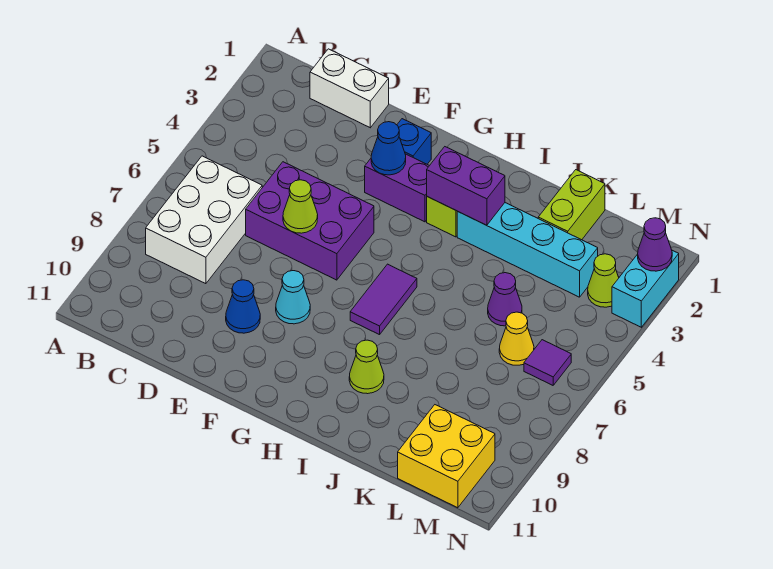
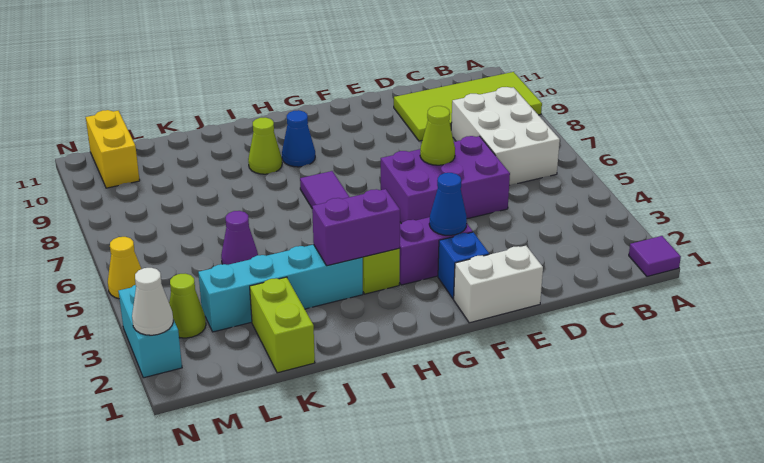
none -> lime 2x4 tile [394,72,542,141]
white 1x2 brick [310,49,389,128] -> white 1x2 brick moved to [454,246,543,323]
blue 1x1 cone [226,280,260,333] -> blue 1x1 cone moved to [282,110,315,167]
cyan 1x1 cone [276,271,310,324] -> none
yellow 1x1 cone [499,312,534,365] -> yellow 1x1 cone moved to [108,237,141,299]
yellow 2x2 brick [398,405,495,508] -> yellow 1x2 brick [86,110,140,188]
purple 1x1 tile [524,340,571,385] -> purple 1x1 tile moved to [629,236,681,276]
purple 1x1 cone [638,218,672,271] -> white 1x1 cone [132,268,173,335]

